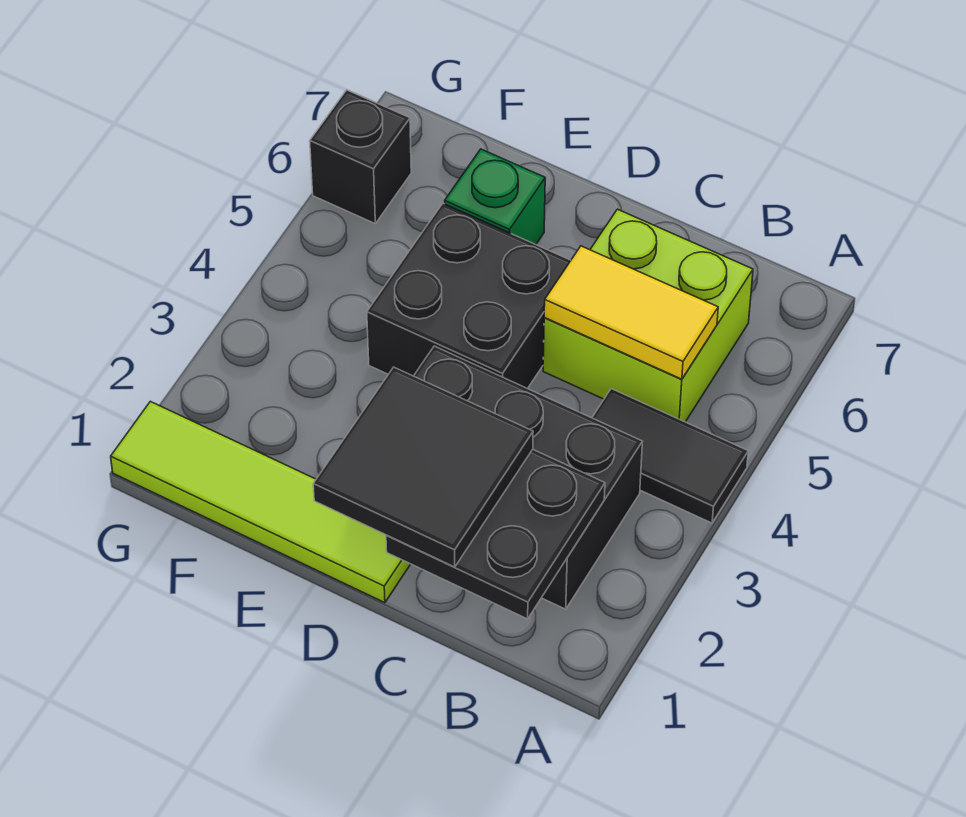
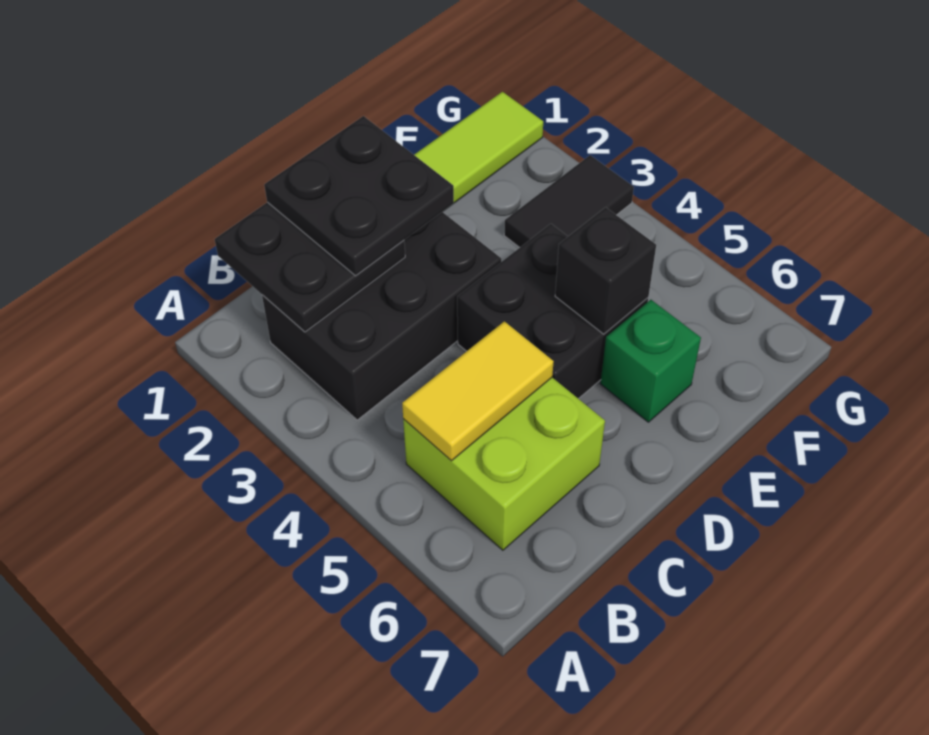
black 1x2 tile [592,389,748,523] -> black 1x2 tile moved to [504,155,634,248]
black 2x2 tile [313,367,533,567] -> black 2x2 plate [264,116,454,276]
black 1x1 brick [310,90,411,223] -> black 1x1 brick moved to [555,207,656,334]

